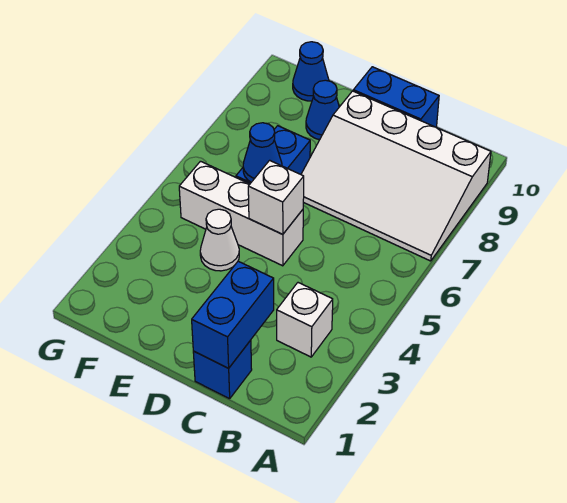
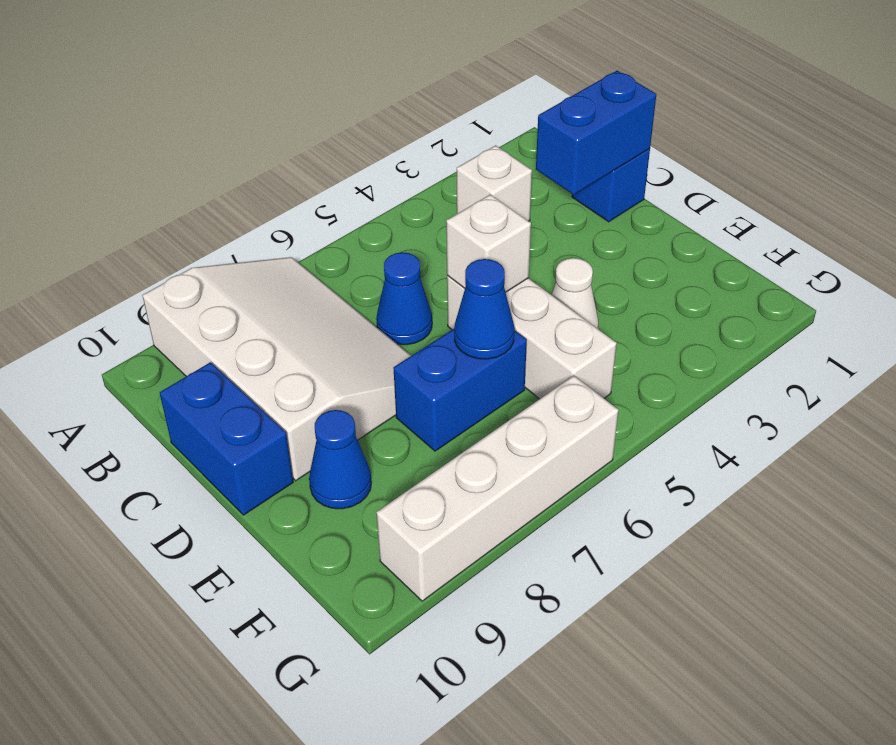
blue 1x1 cone [293,42,329,101] -> blue 1x1 cone moved to [376,252,432,345]
none -> white 1x4 brick [376,376,619,601]

